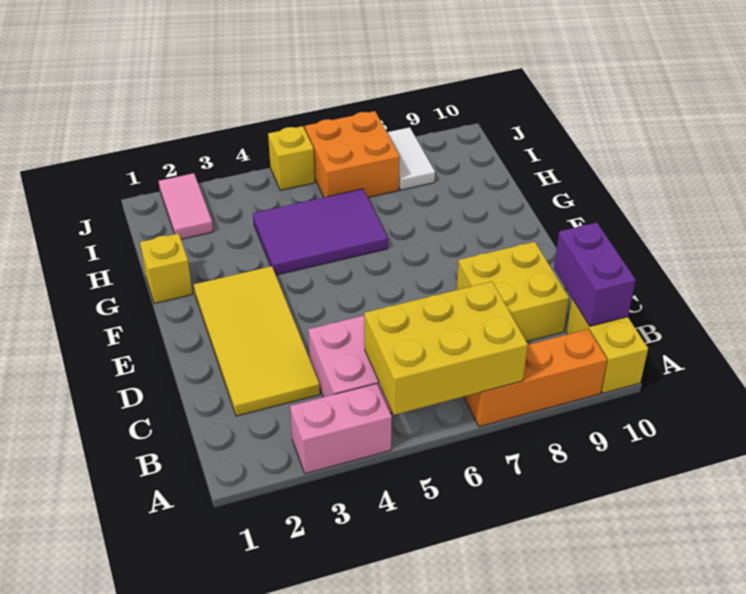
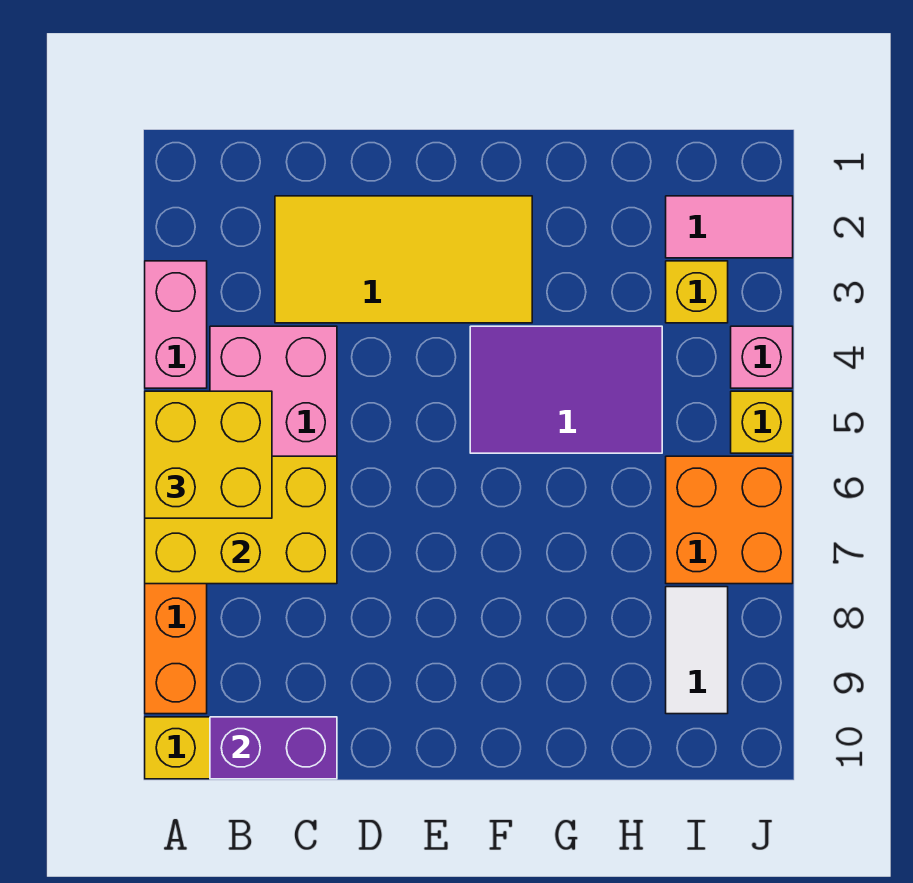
yellow 2x3 brick [364,281,528,415] -> yellow 2x3 brick turned to [145,456,337,584]
yellow 2x2 brick [457,242,569,342] -> yellow 2x2 brick moved to [145,391,272,518]
yellow 1x1 brick [140,233,193,304] -> yellow 1x1 brick moved to [666,261,728,323]
purple 2x3 tile [253,189,388,275] -> purple 2x3 tile turned to [470,326,662,453]
white 1x2 tile [387,127,435,190] -> white 1x2 tile turned to [666,587,728,714]
none -> pink 1x1 brick [731,326,793,388]

